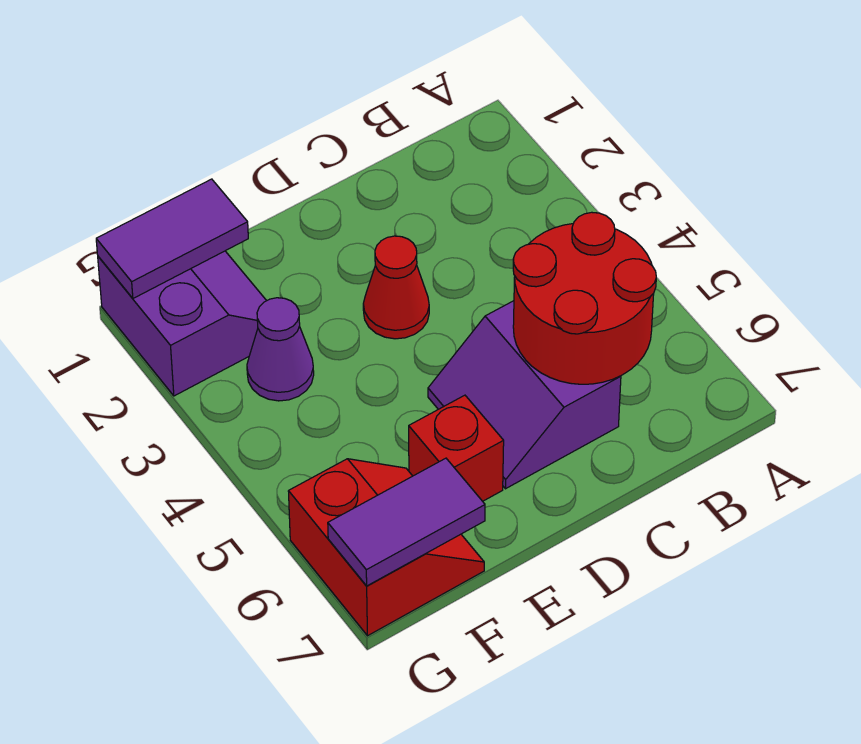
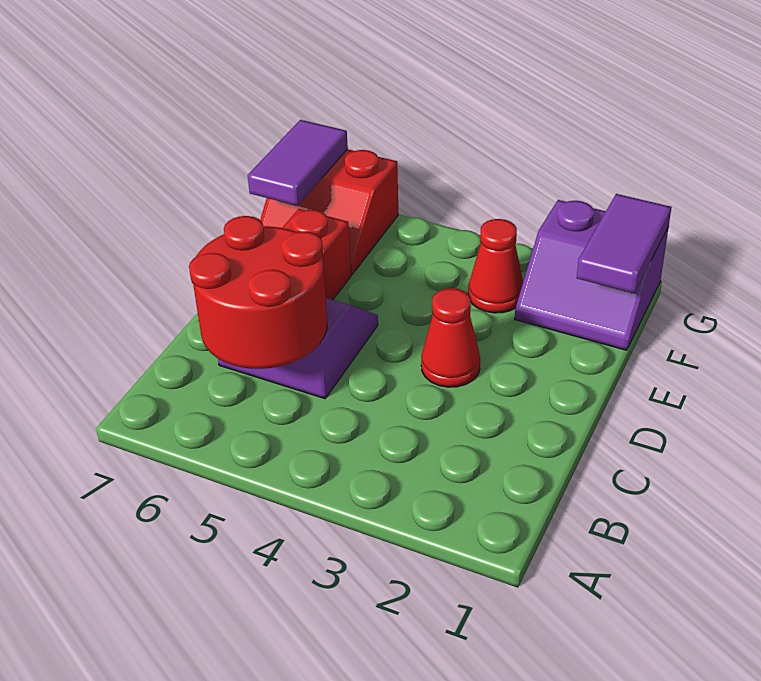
purple 1x1 cone [247,298,314,401] -> red 1x1 cone [468,219,523,313]

